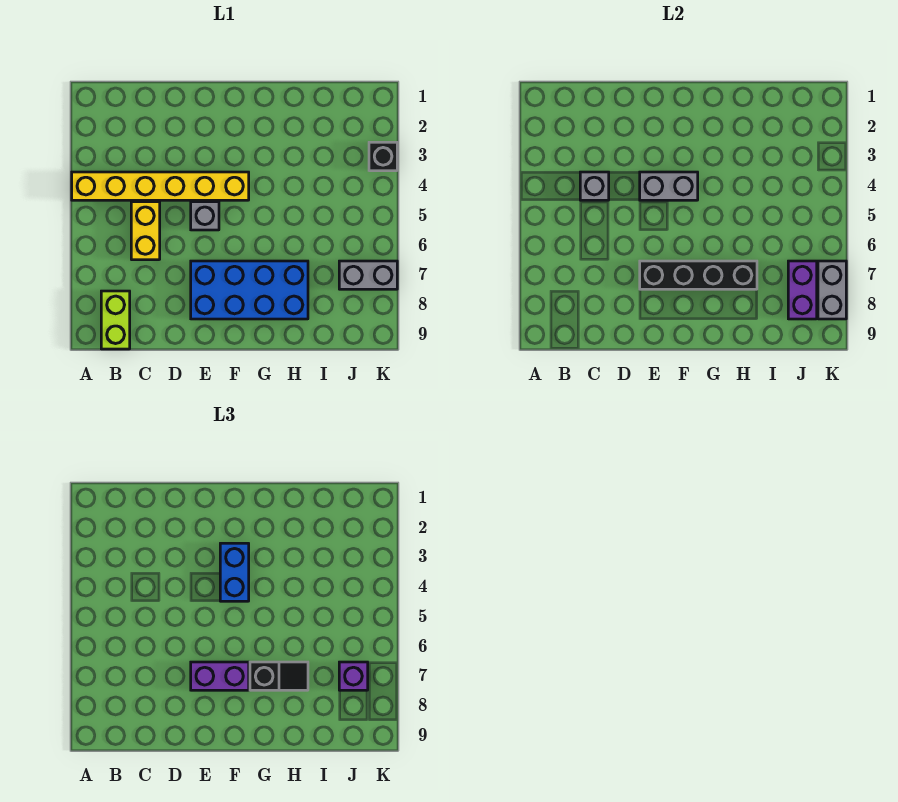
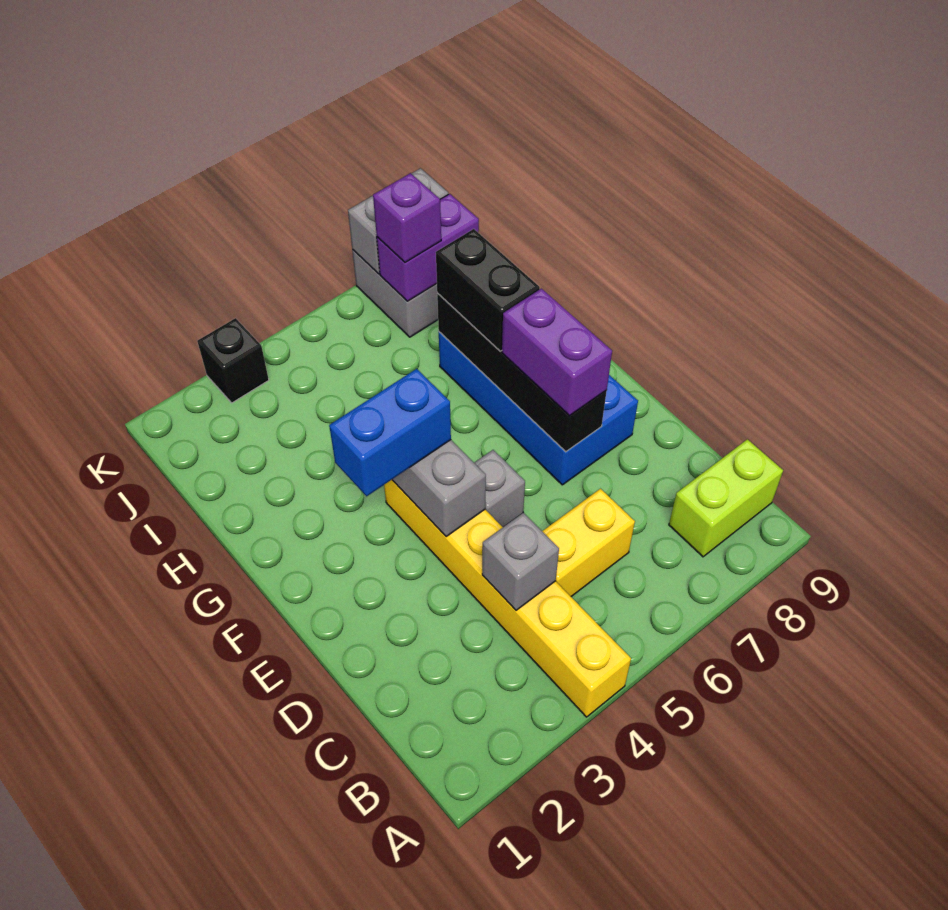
black 1x2 slope [250,662,308,690] -> black 1x2 brick [436,229,540,351]

